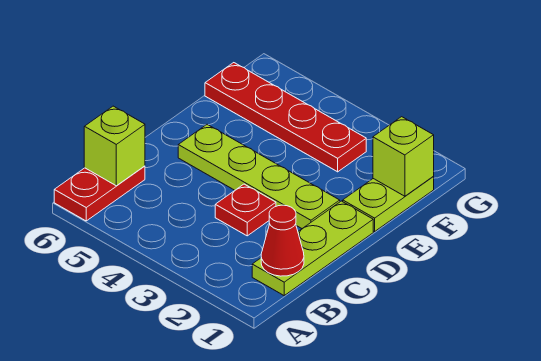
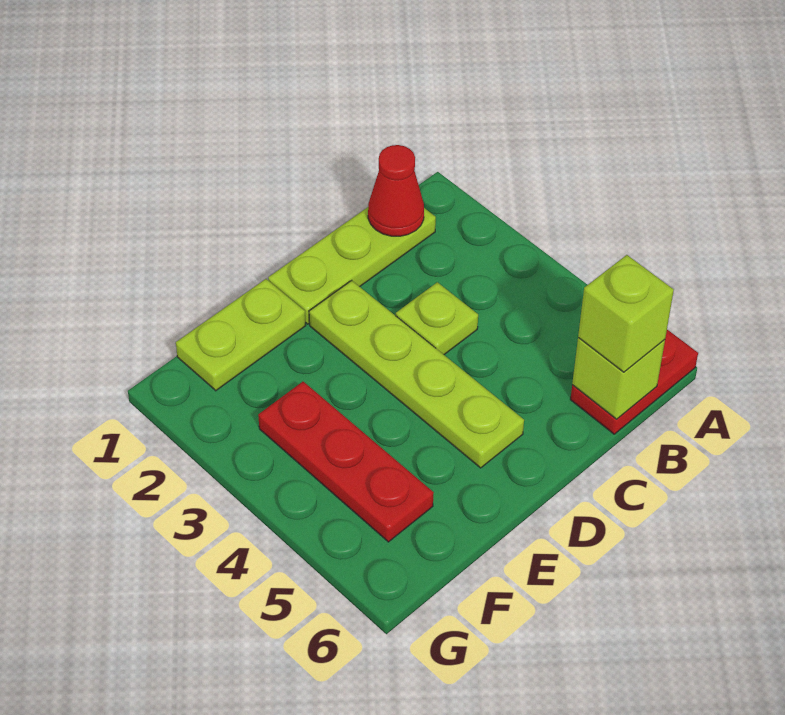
red 1x1 plate [215,184,276,236] -> lime 1x1 plate [396,282,478,355]
lime 1x1 brick [373,117,434,196] -> lime 1x1 brick moved to [578,255,674,372]
red 1x4 plate [205,63,366,172] -> red 1x3 plate [258,382,434,542]

